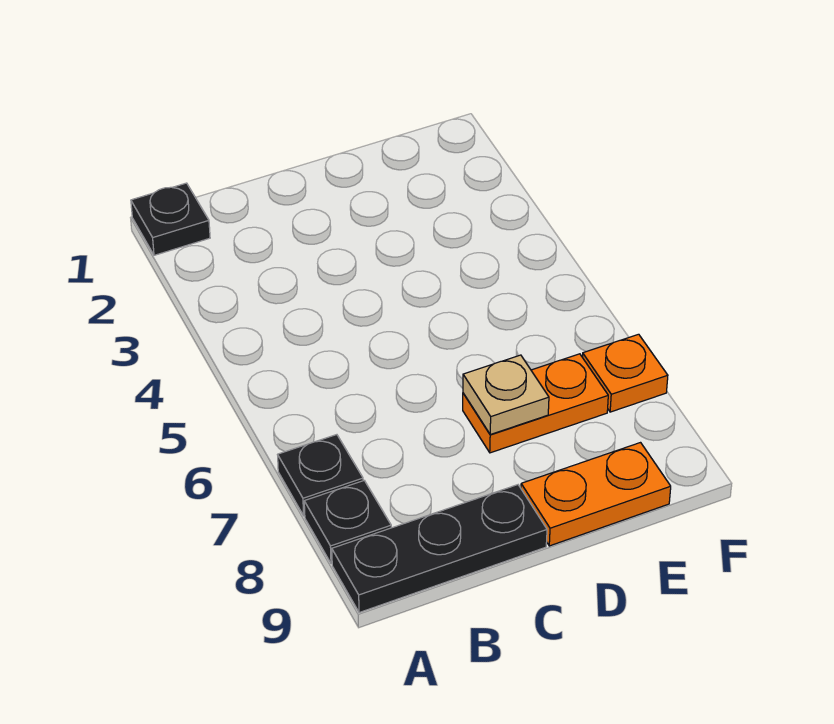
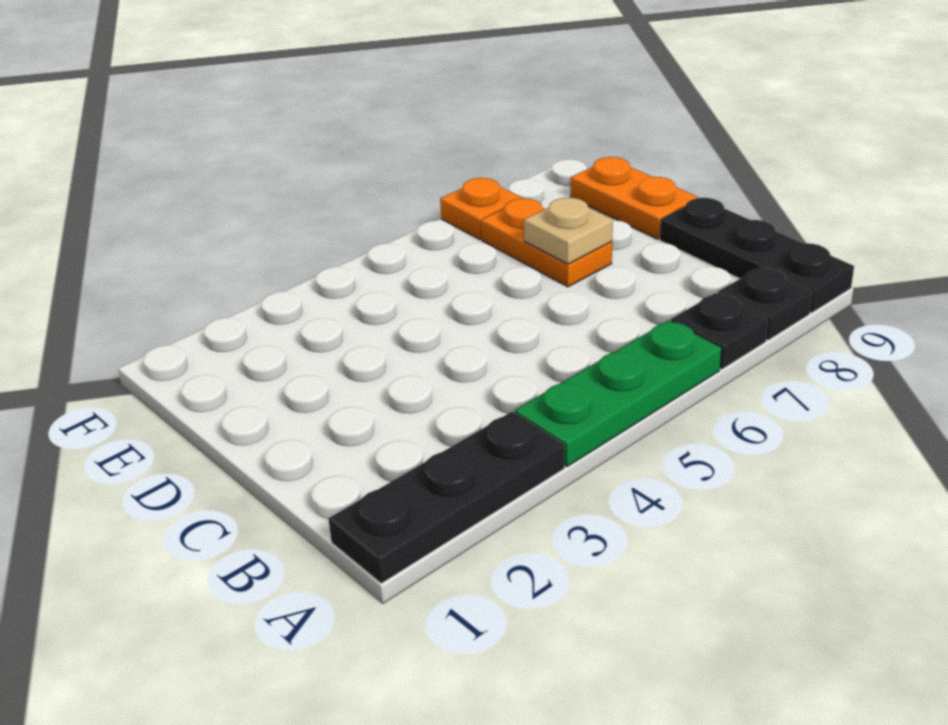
black 1x1 plate [131,183,210,255] -> black 1x3 plate [329,412,564,583]
none -> green 1x3 plate [515,320,721,467]

